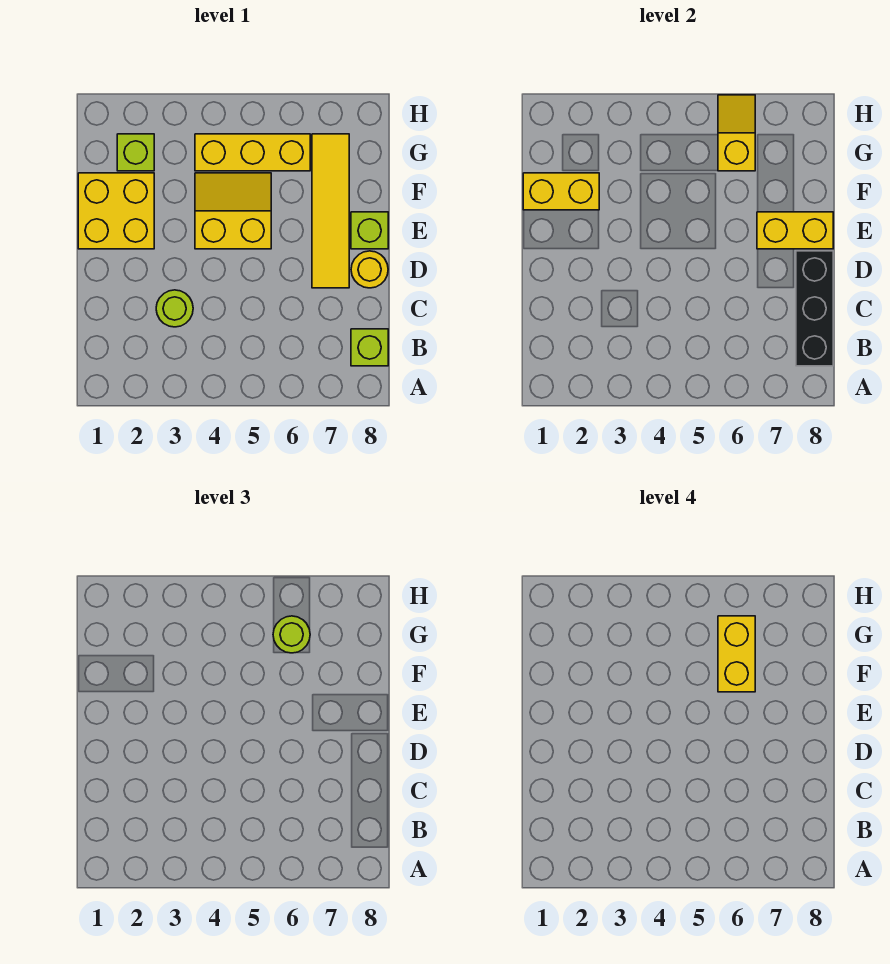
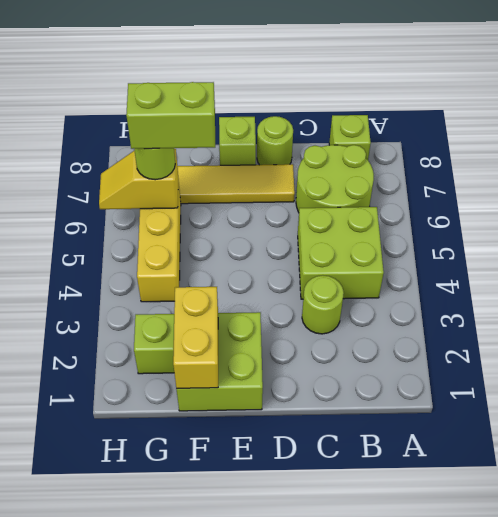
none -> lime 2x2 brick [298,207,384,299]
none -> lime 2x2 round brick [296,145,374,212]
black 1x3 brick [796,251,833,366] -> none
yellow 1x1 round brick [351,251,388,288] -> lime 1x1 round brick [257,116,293,165]
yellow 2x2 brick [78,173,154,249] -> lime 2x2 brick [177,312,263,411]
yellow 2x2 slope [195,173,271,249] -> none
yellow 1x2 brick [757,212,833,249] -> none
yellow 1x2 brick [718,616,755,692] -> lime 1x2 brick [126,82,215,149]

